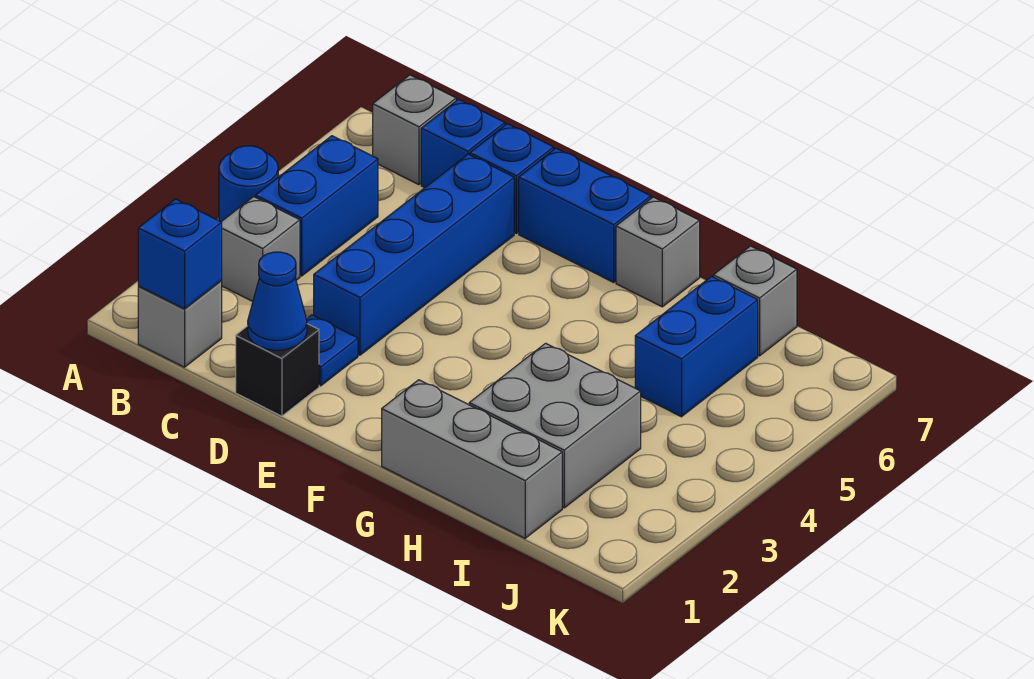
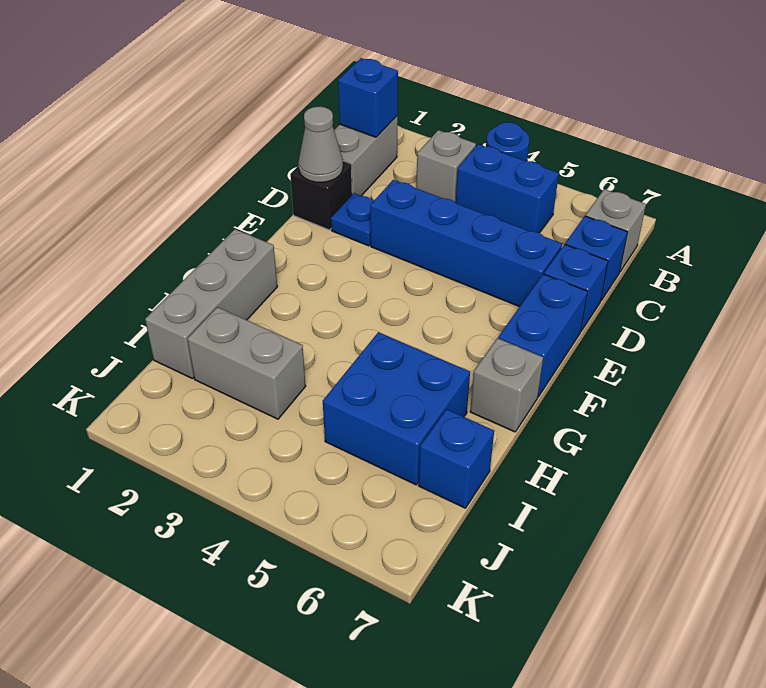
grey 1x1 brick [138,281,222,367] -> grey 1x2 brick [334,116,398,196]
blue 1x1 cone [248,252,307,350] -> grey 1x1 cone [298,107,343,182]
grey 2x2 brick [469,343,641,508] -> grey 1x2 brick [187,307,306,419]
blue 1x2 brick [635,276,758,417] -> blue 2x2 brick [323,332,470,485]
grey 1x1 brick [713,246,797,356] -> blue 1x1 brick [419,409,494,508]

